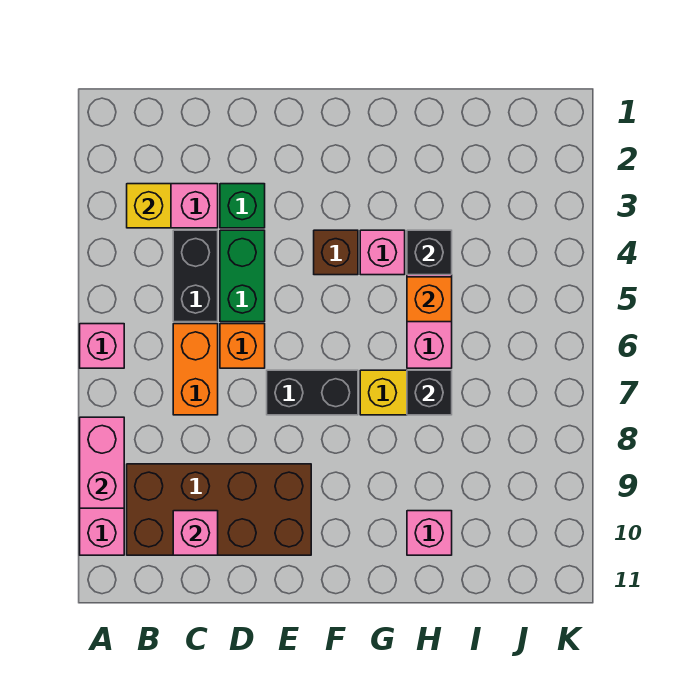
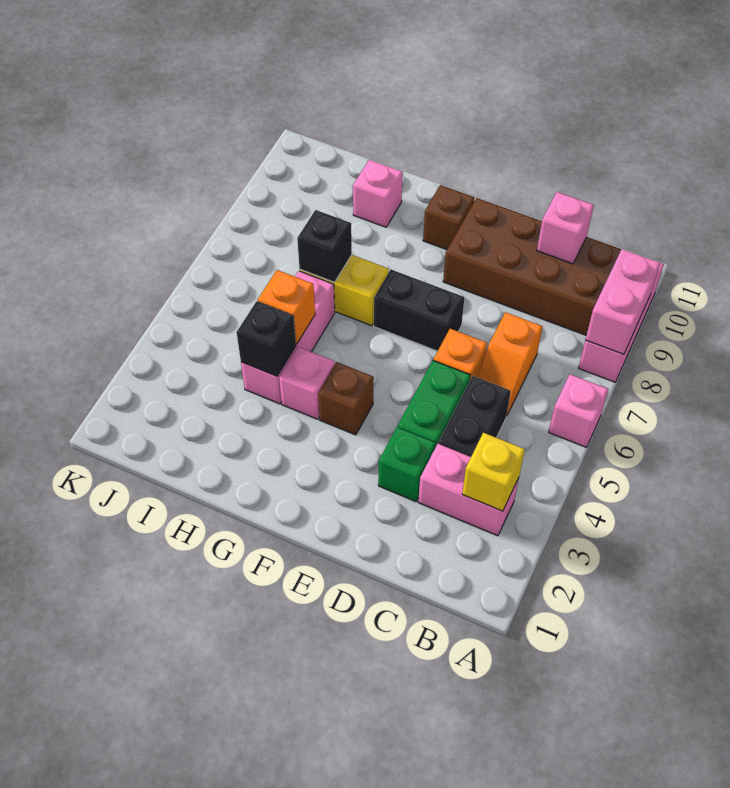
orange 1x2 brick [173,324,218,415] -> orange 1x2 slope [477,312,543,415]
none -> brown 1x1 brick [423,185,475,250]

